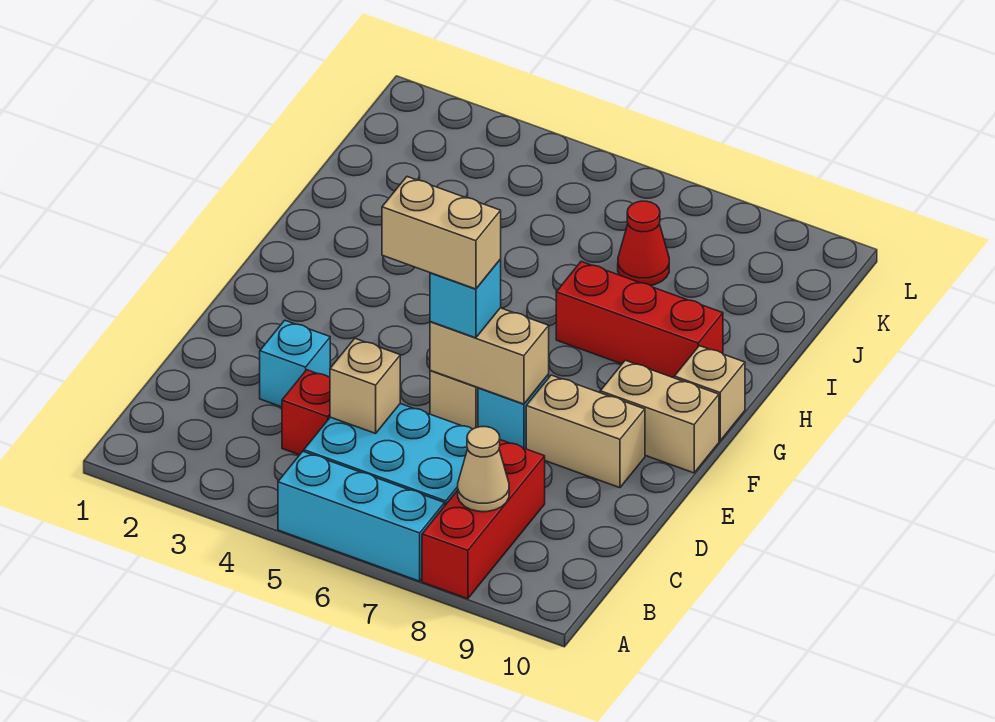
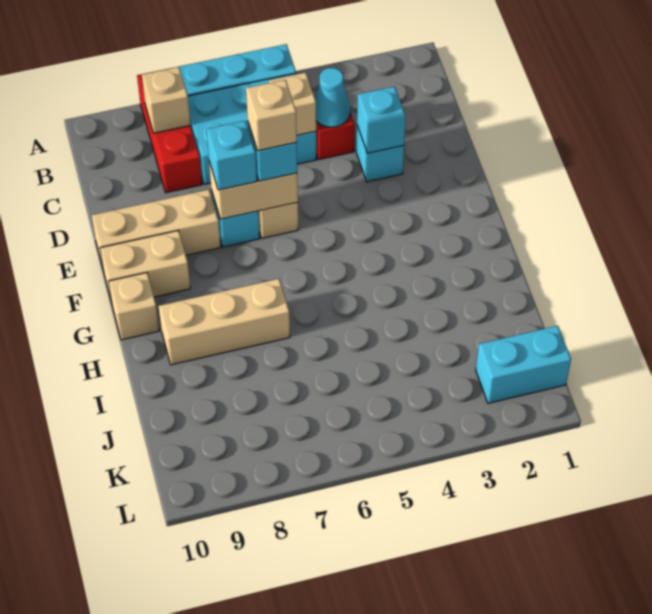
tan 1x1 cone [458,427,509,512] -> tan 1x1 brick [142,67,191,133]
none -> cyan 1x1 cone [315,68,350,127]
none -> cyan 1x1 brick [357,86,406,153]
tan 1x2 brick [382,177,501,289] -> tan 1x1 brick [246,80,297,151]
none -> cyan 1x1 brick [207,121,257,190]
tan 1x2 brick [526,375,645,488] -> tan 1x3 brick [92,190,221,268]
red 1x3 brick [556,261,723,378] -> tan 1x3 brick [159,279,290,365]
red 1x1 cone [618,201,669,286] -> none
none -> cyan 1x2 brick [476,326,571,403]

